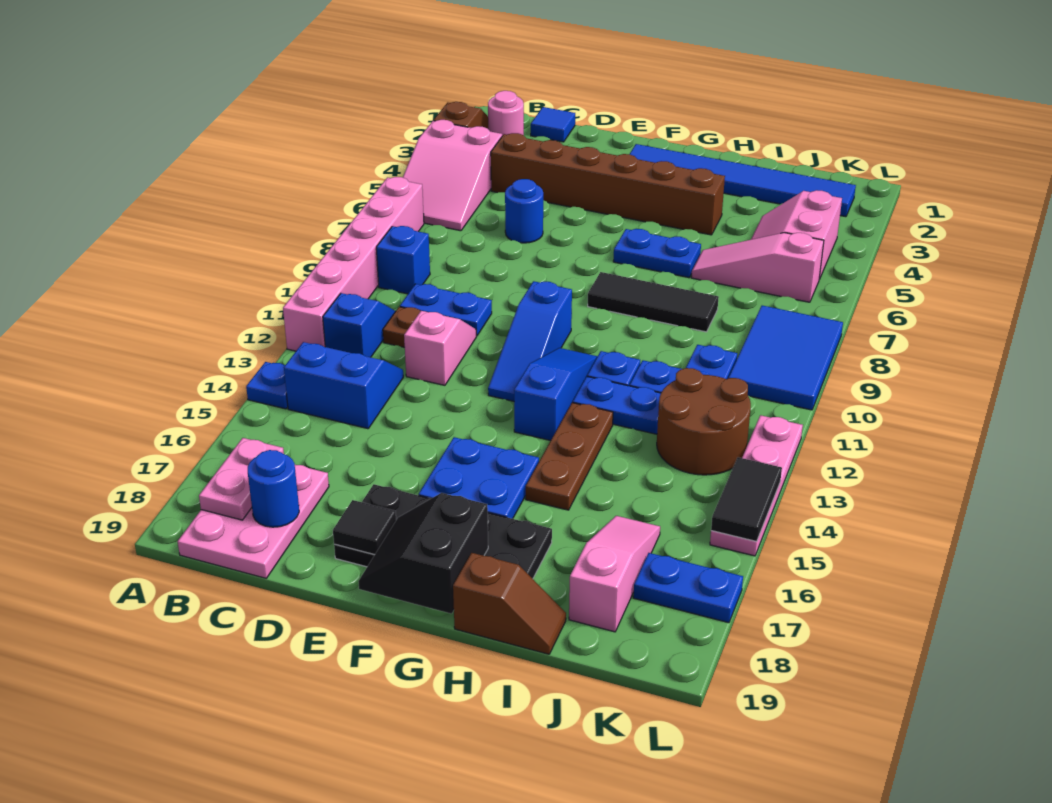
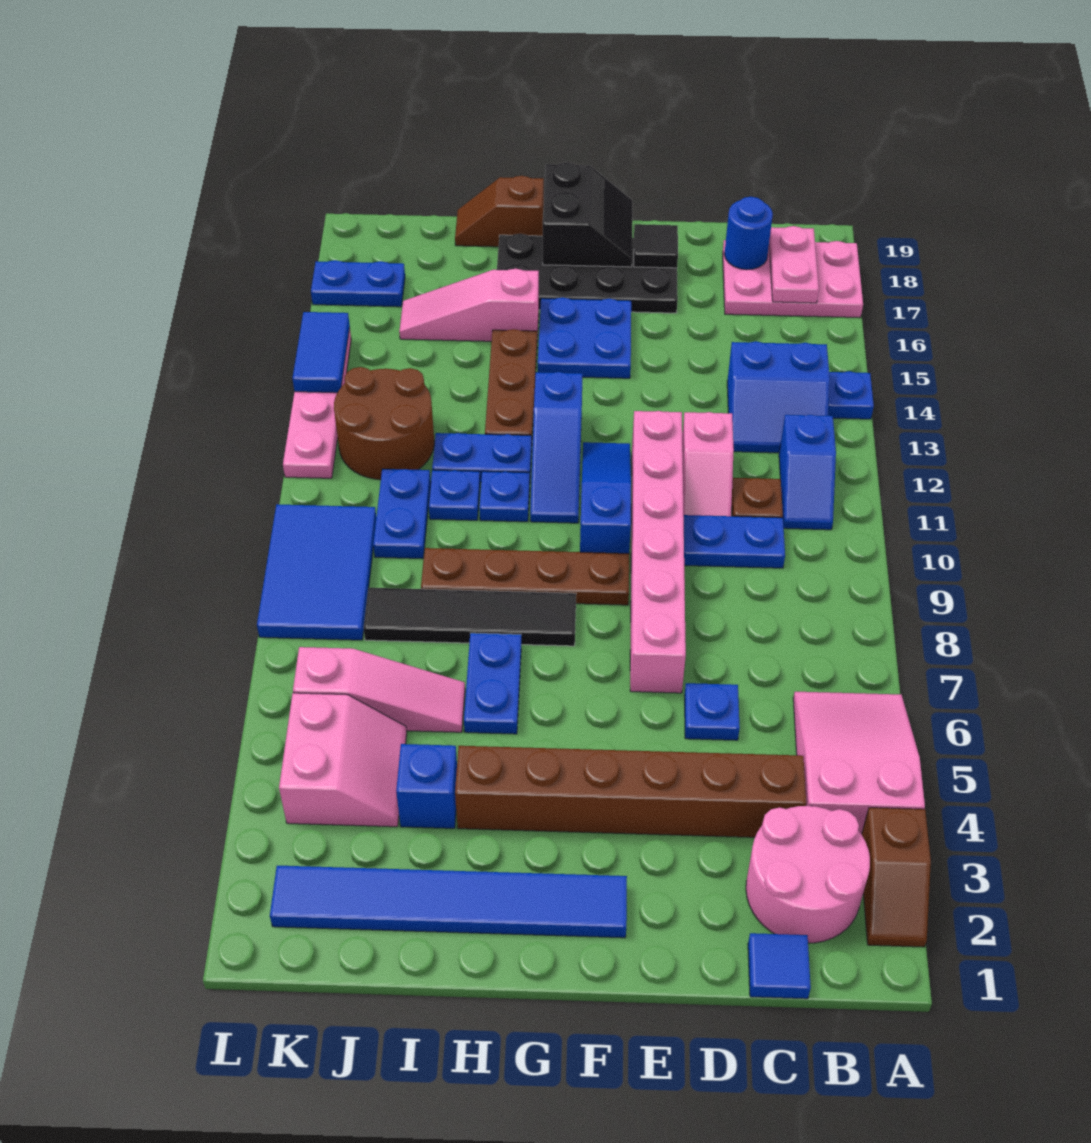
pink 1x6 brick [283,177,424,351] -> pink 1x6 brick moved to [630,411,686,693]
pink 1x1 round brick [488,91,524,136] -> pink 2x2 round brick [746,806,870,943]
blue 1x1 brick [376,226,430,294] -> blue 1x1 brick moved to [396,744,457,828]
pink 2x3 plate [178,465,329,578] -> pink 2x3 plate turned to [723,240,863,318]
blue 1x1 round brick [505,179,543,243] -> blue 1x1 plate [685,683,740,740]
none -> brown 1x4 plate [421,548,629,605]
blue 1x2 plate [613,229,701,278] -> blue 1x2 plate turned to [464,633,521,734]
black 1x3 tile [588,272,719,332] -> black 1x4 tile [364,588,576,646]
pink 1x3 slope [569,516,660,632] -> pink 1x3 slope turned to [399,269,539,341]
black 1x2 tile [711,457,782,541] -> blue 1x2 tile [292,312,350,393]

